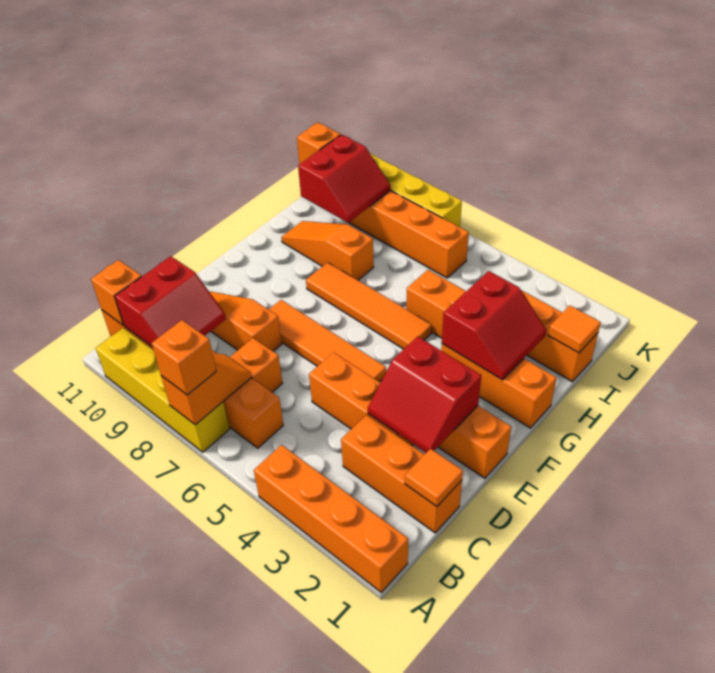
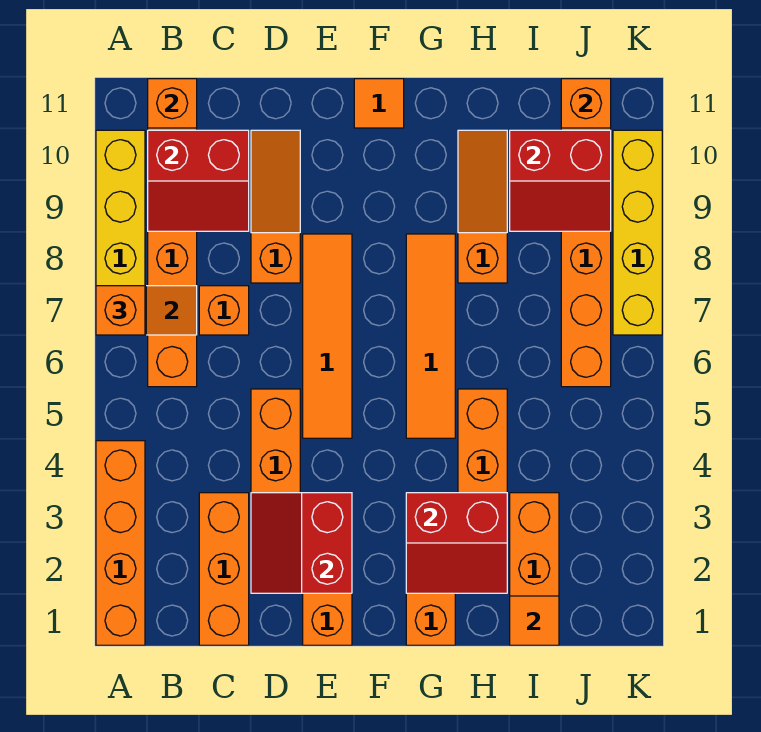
orange 1x1 tile [405,449,463,506] -> orange 1x1 tile moved to [354,79,404,128]

